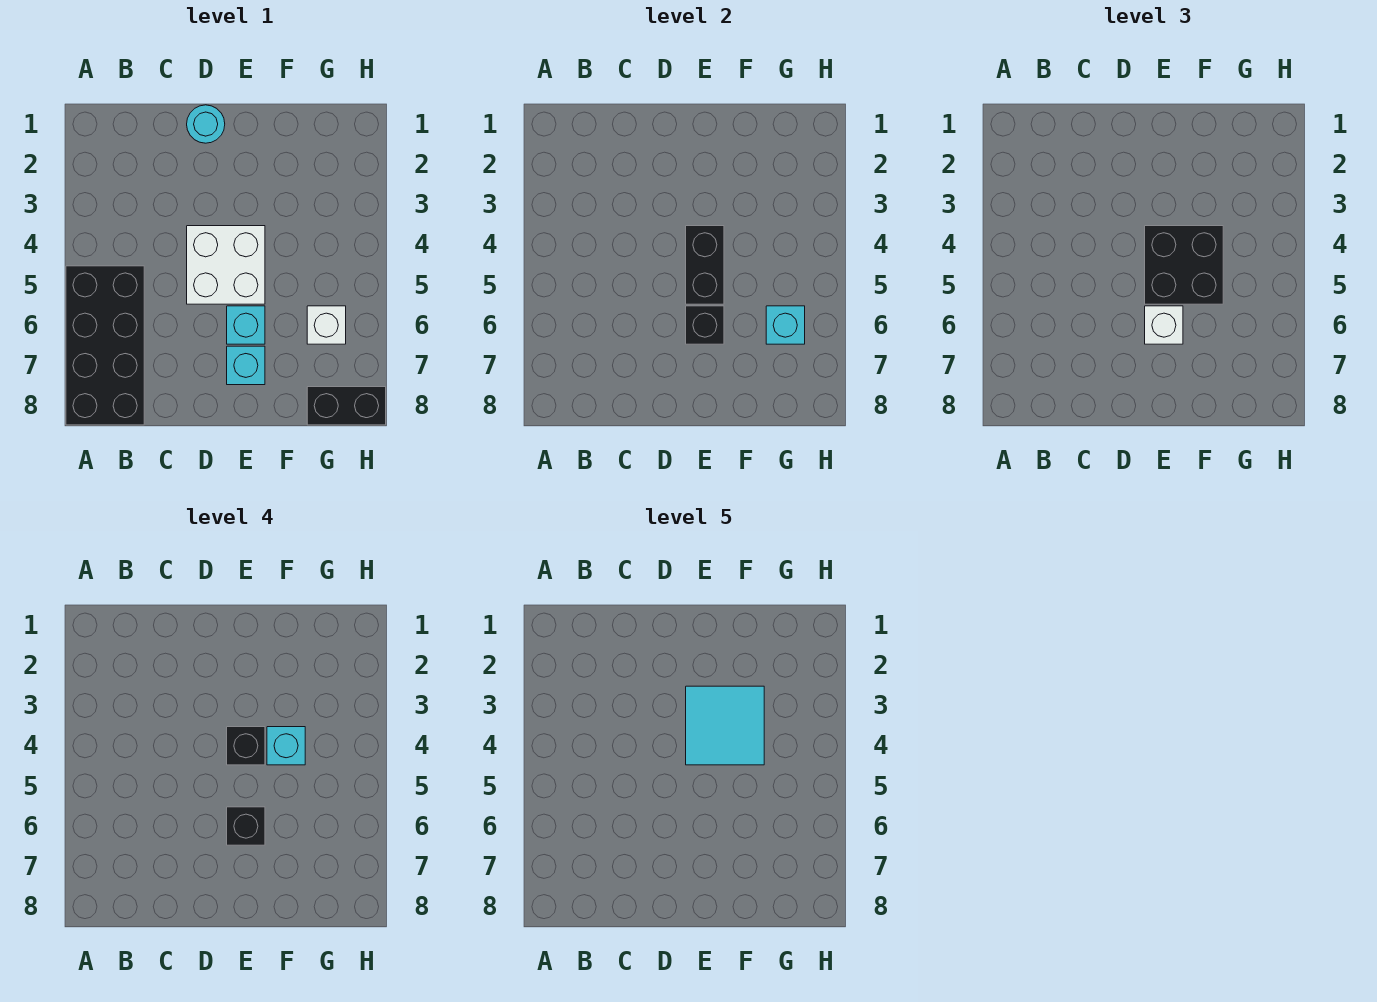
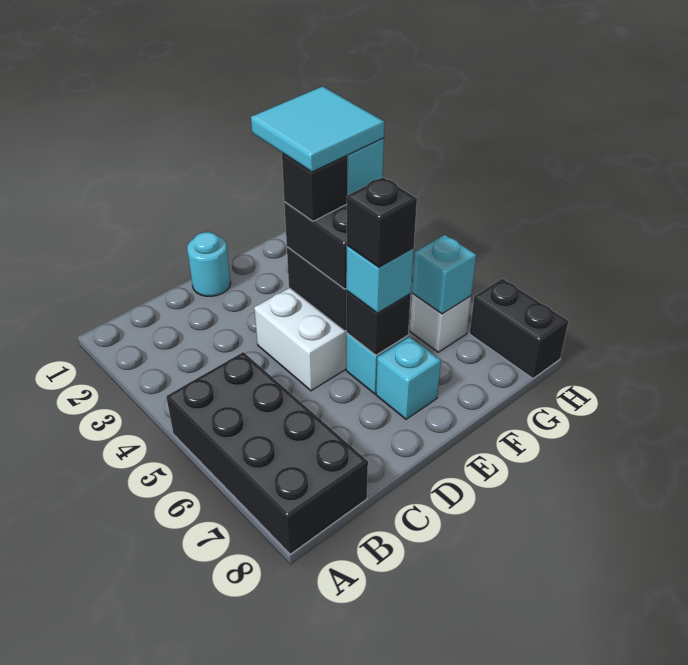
white 1x1 brick [1145,306,1183,344] -> cyan 1x1 brick [346,246,414,313]
black 1x2 brick [307,387,386,425] -> black 1x2 brick turned to [470,279,569,378]

